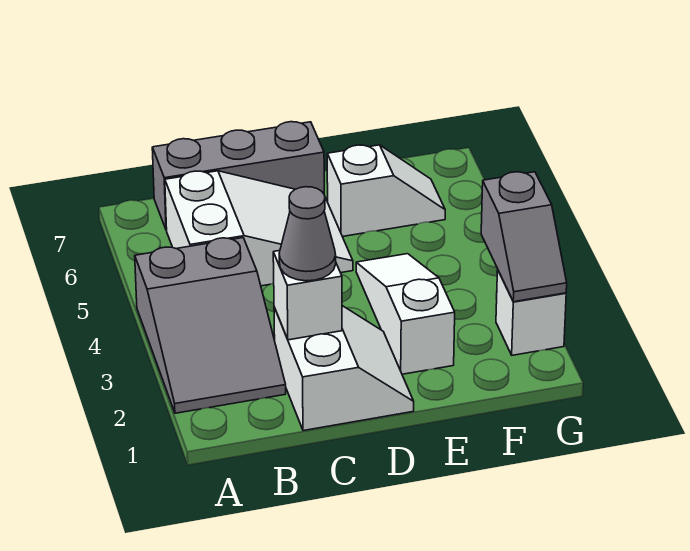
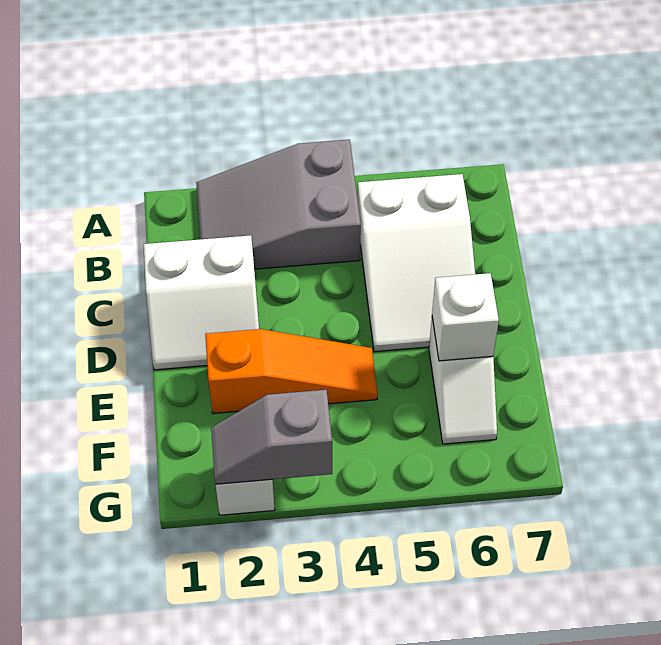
grey 1x3 brick [152,122,324,230] -> none
white 1x1 brick [273,251,342,340] -> white 1x1 brick moved to [432,273,499,361]
grey 1x1 cone [279,187,336,281] -> none
white 1x3 slope [356,254,455,374] -> orange 1x3 slope [205,329,378,414]

